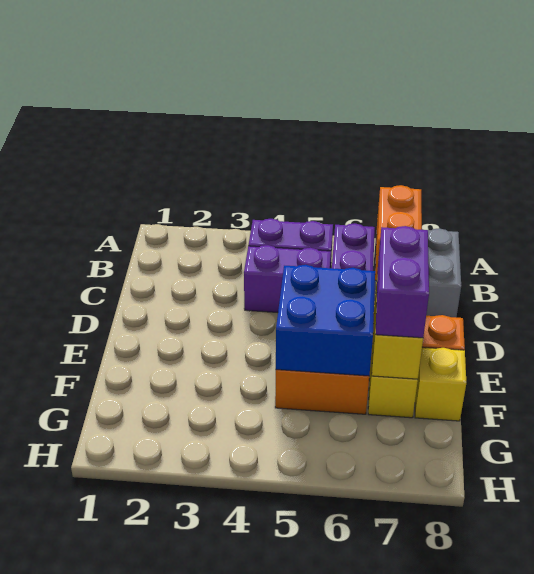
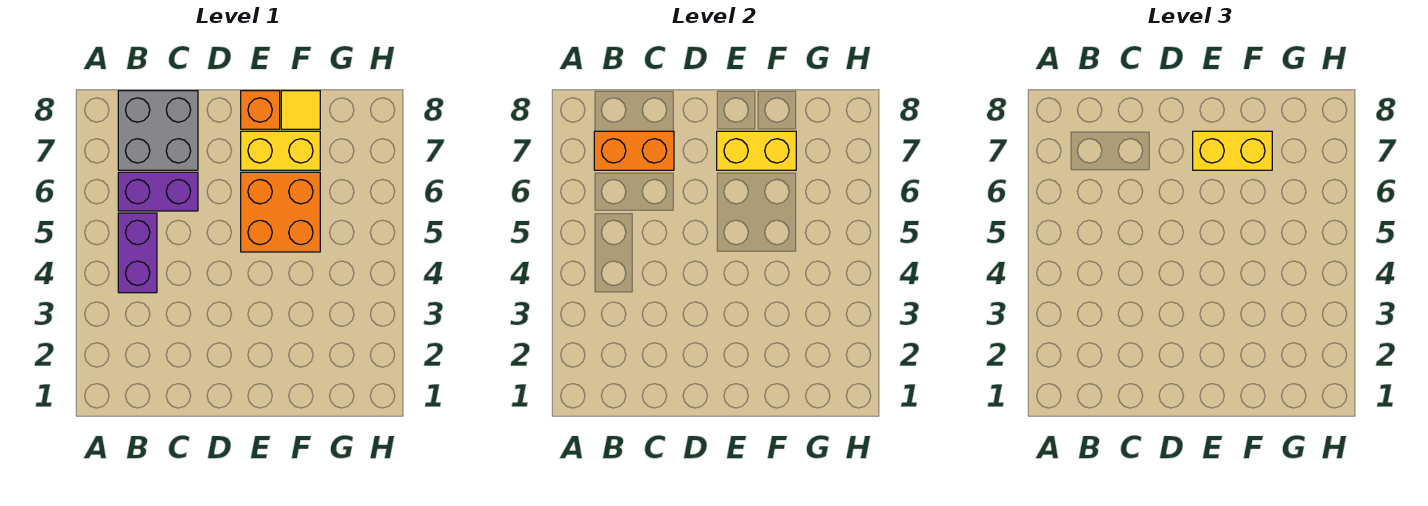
purple 1x2 brick [244,245,331,312] -> none
blue 2x2 brick [276,265,375,376] -> none
purple 1x2 brick [376,226,429,338] -> yellow 1x2 brick [1193,131,1272,170]
yellow 1x1 brick [415,347,466,421] -> yellow 1x1 tile [281,91,320,129]

